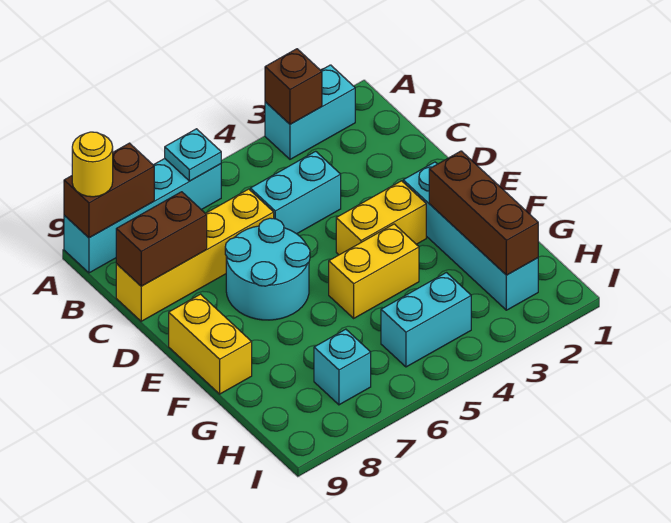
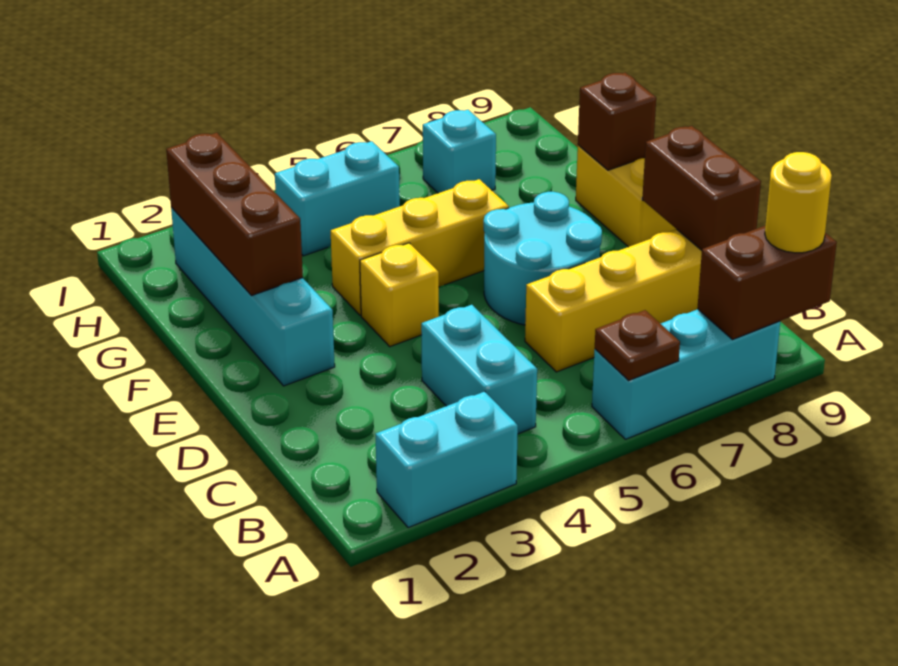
brown 1x1 brick [265,49,322,124] -> brown 1x1 brick moved to [578,73,656,170]
cyan 1x4 brick [64,159,221,273] -> cyan 1x3 brick [592,309,780,439]
cyan 1x1 plate [165,129,221,181] -> brown 1x1 plate [595,310,680,380]
cyan 1x2 brick [250,151,341,234] -> cyan 1x2 brick turned to [421,305,537,434]
brown 1x2 brick [116,192,207,286] -> brown 1x2 brick turned to [642,126,761,250]
yellow 1x2 brick [336,181,426,255] -> yellow 1x1 brick [360,243,439,347]
yellow 1x2 brick [329,224,419,318] -> yellow 1x3 brick [331,179,509,315]

